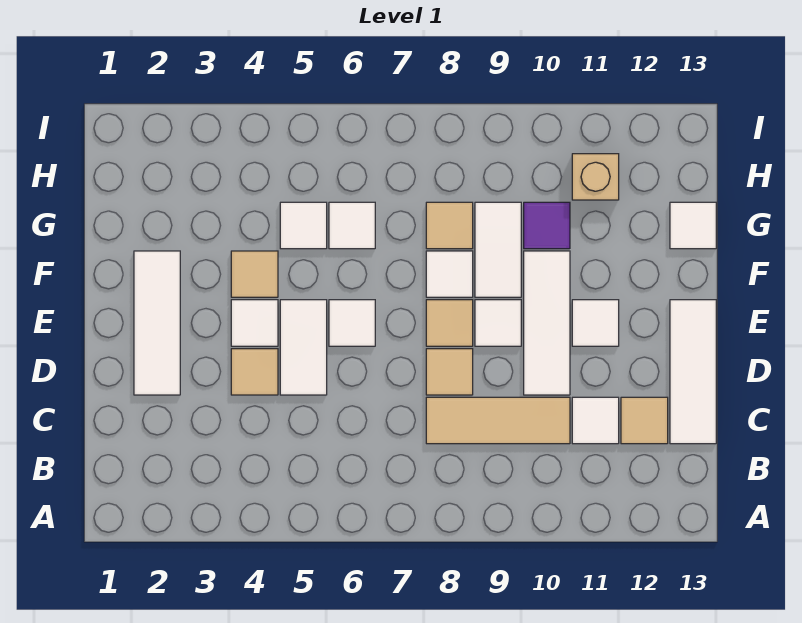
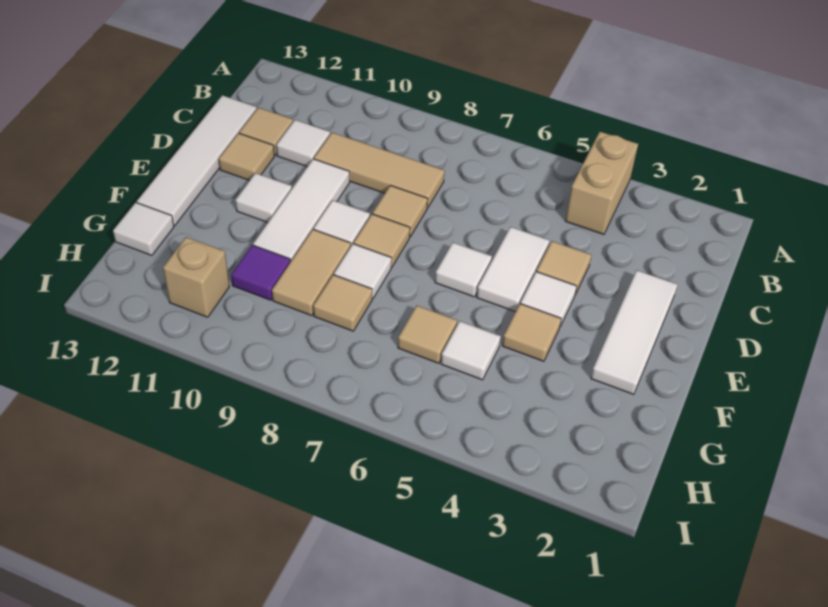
none -> tan 1x2 brick [565,132,638,234]
white 1x3 tile [670,300,716,444] -> white 1x4 tile [137,95,257,226]
none -> tan 1x1 tile [219,133,274,181]
white 1x2 tile [475,202,521,297] -> tan 1x2 tile [272,229,351,316]
white 1x1 tile [329,202,375,249] -> tan 1x1 tile [398,305,457,363]

